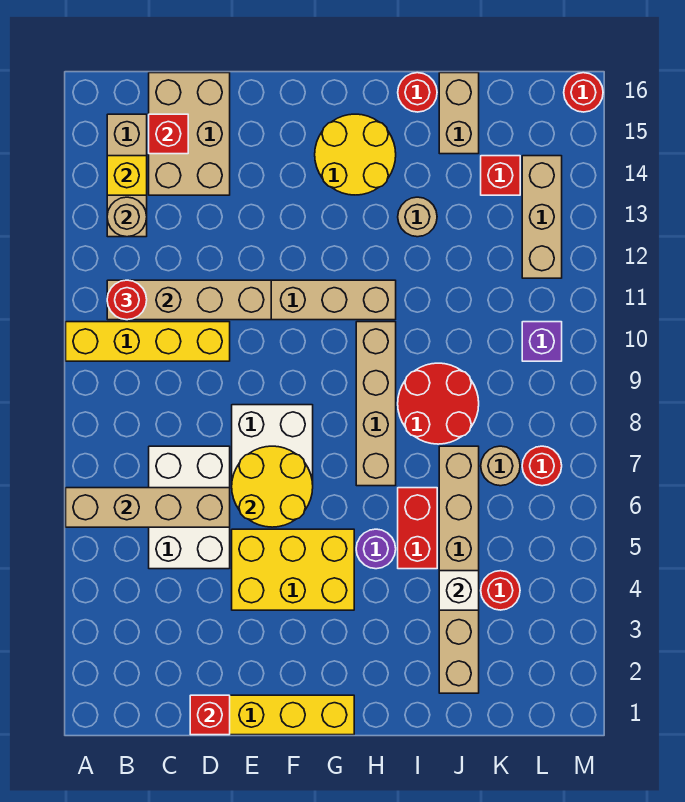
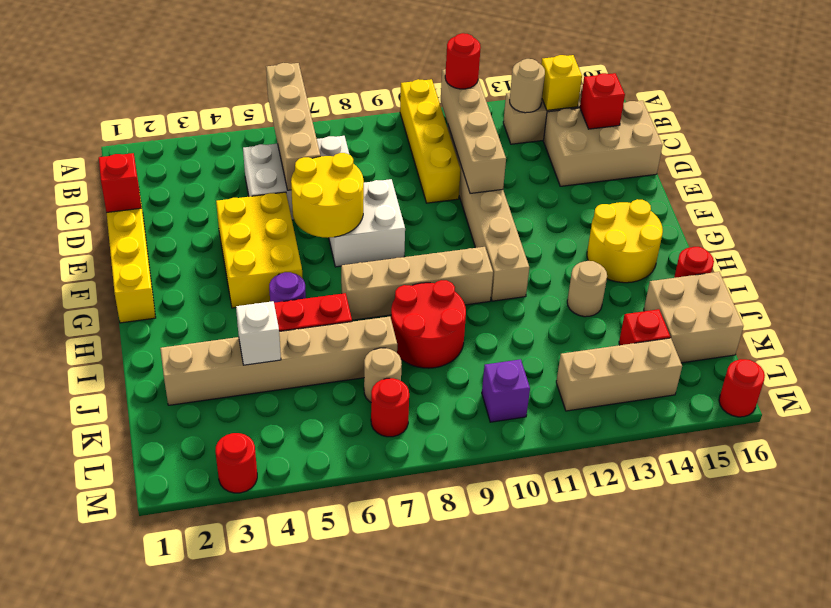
tan 1x2 brick [439,73,479,154] -> tan 2x2 brick [644,272,743,363]
red 1x1 round brick [481,571,520,610] -> red 1x1 round brick moved to [215,433,257,493]

